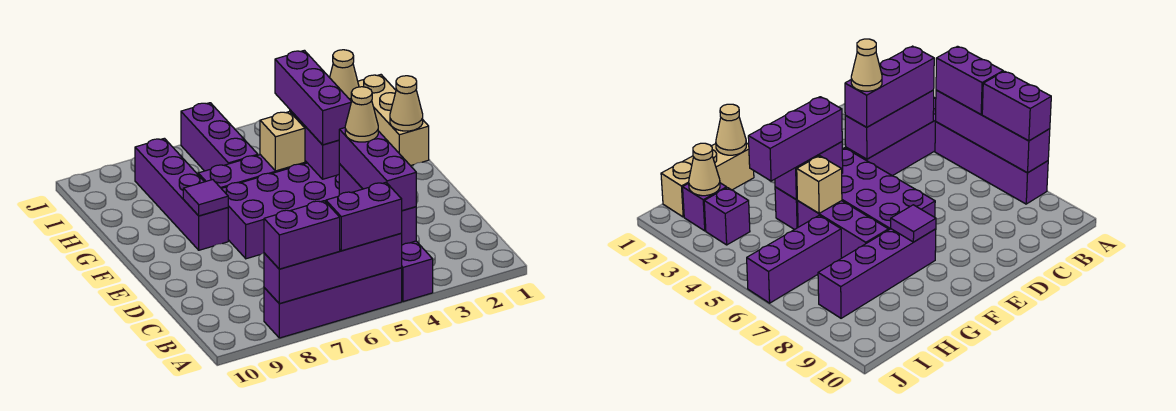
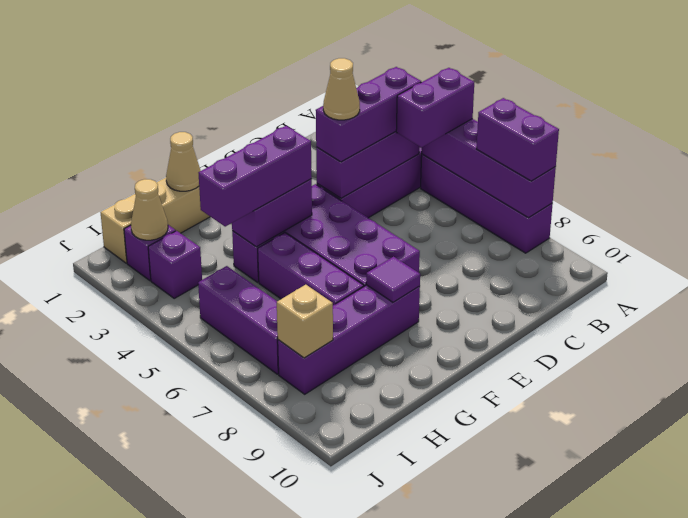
purple 1x2 brick [326,182,402,251] -> purple 1x2 brick turned to [396,68,474,147]
tan 1x1 brick [260,112,305,171] -> tan 1x1 brick moved to [277,285,333,358]
purple 1x3 brick [181,103,258,171] -> purple 1x3 brick turned to [198,266,279,374]

